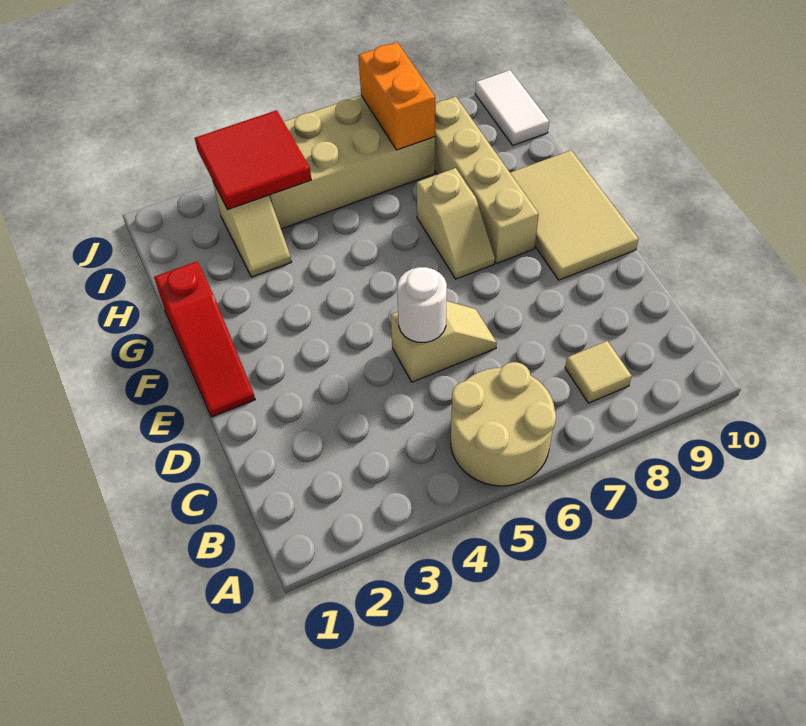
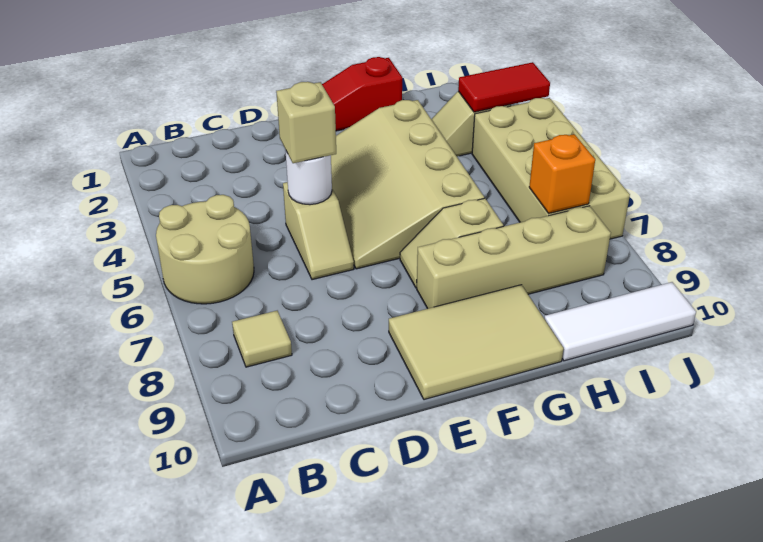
none -> tan 1x1 brick [276,82,336,163]
none -> tan 3x4 slope [331,100,484,269]
red 2x2 tile [195,110,311,210] -> red 1x2 tile [458,62,550,112]
orange 1x2 brick [358,42,435,150] -> orange 1x1 brick [529,134,595,213]
white 1x2 tile [475,70,549,145] -> white 1x3 tile [544,282,696,361]

